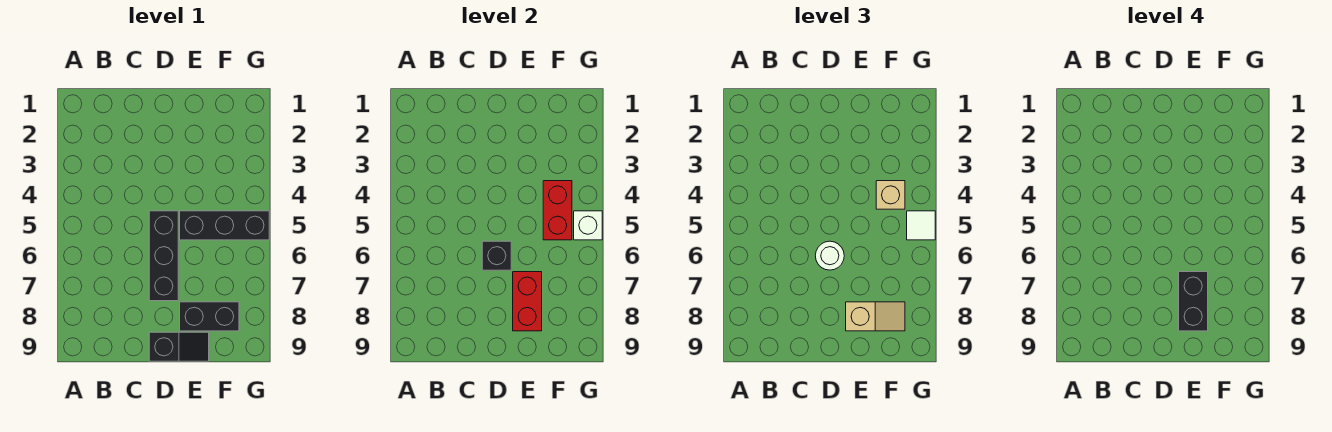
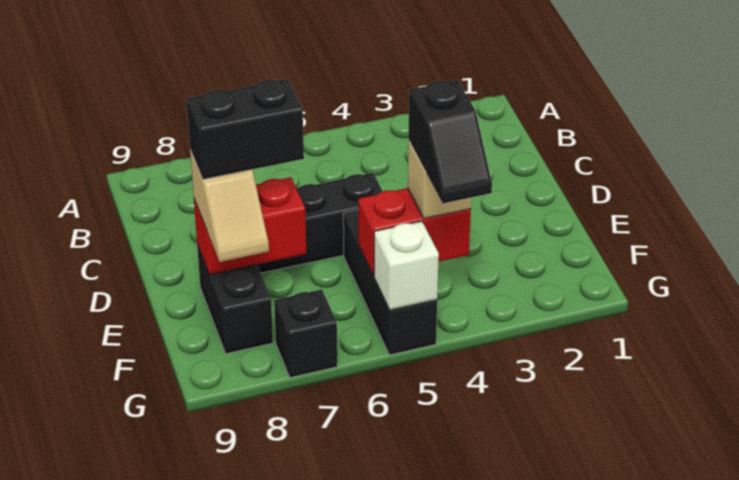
black 1x1 brick [482,241,511,270] -> black 1x1 brick moved to [274,290,337,378]
white 1x1 round brick [815,241,844,270] -> none
black 1x2 slope [149,332,209,361] -> black 1x2 slope moved to [408,80,492,203]
white 1x1 tile [907,211,935,240] -> none

